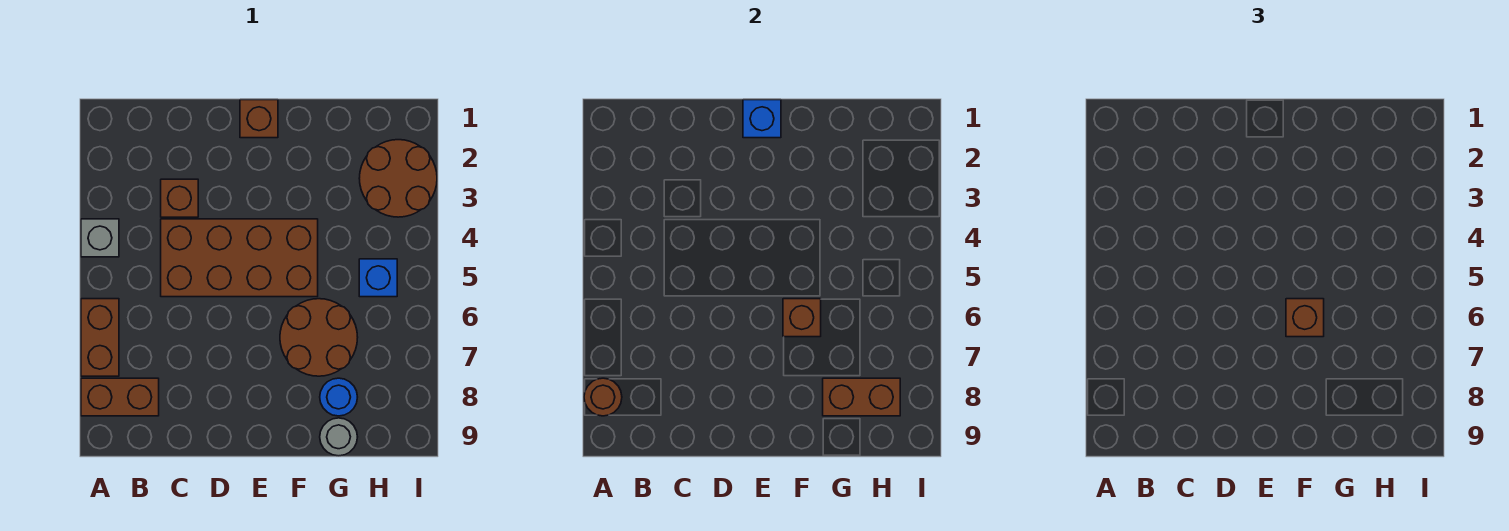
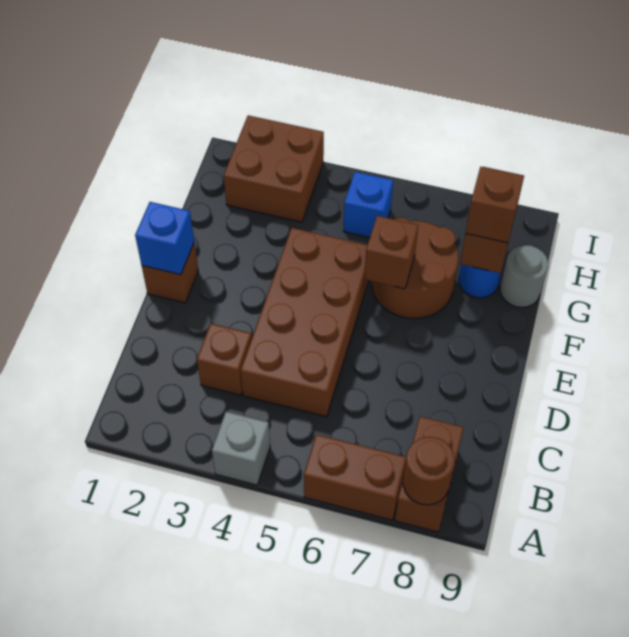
brown 1x1 brick [1286,299,1324,337] -> brown 1x1 brick moved to [466,167,524,243]
brown 2x2 round brick [359,140,437,217] -> brown 2x2 brick [224,115,324,222]

